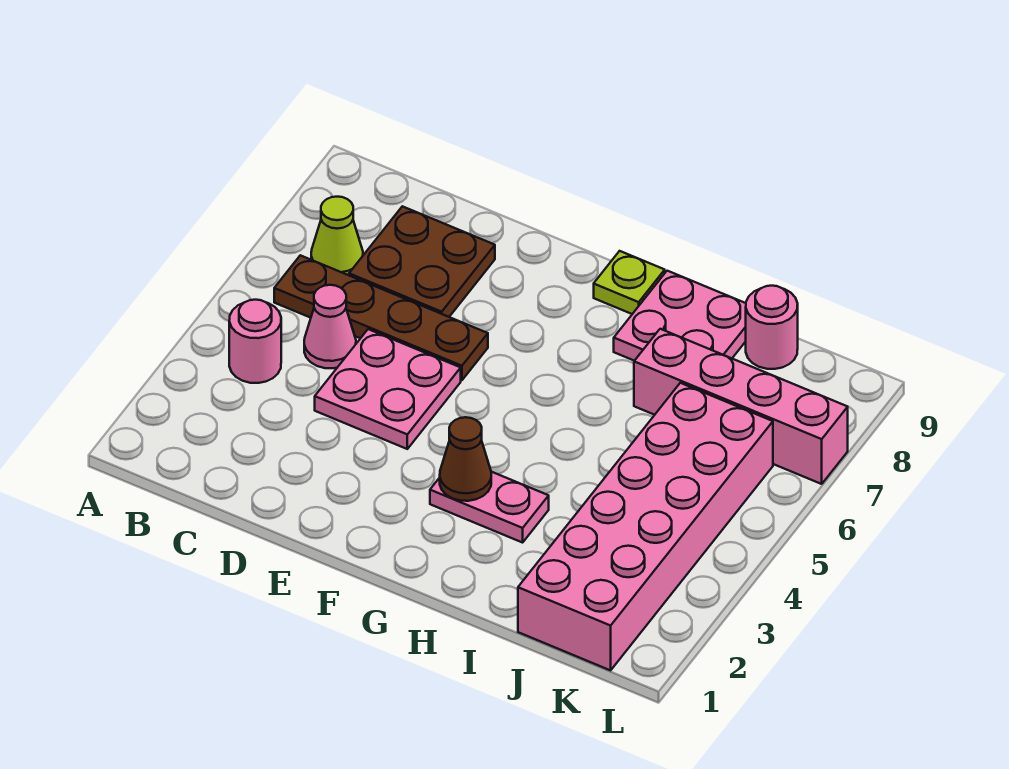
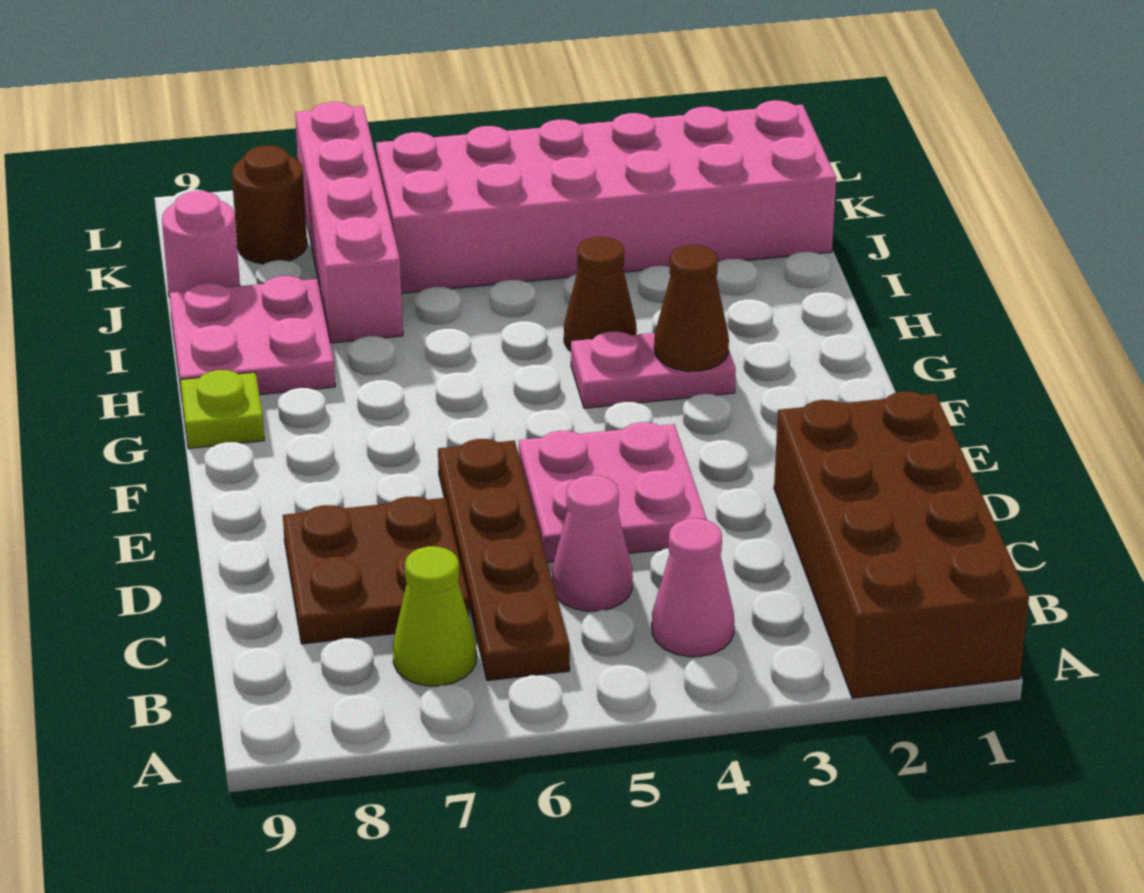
none -> brown 2x4 brick [774,392,1029,698]
pink 1x1 round brick [229,300,281,383] -> pink 1x1 cone [652,518,734,657]
pink 1x2 plate [430,472,549,543] -> pink 1x2 plate turned to [571,332,736,408]
none -> brown 1x1 cone [564,237,637,351]
none -> brown 1x1 round brick [232,145,307,264]

